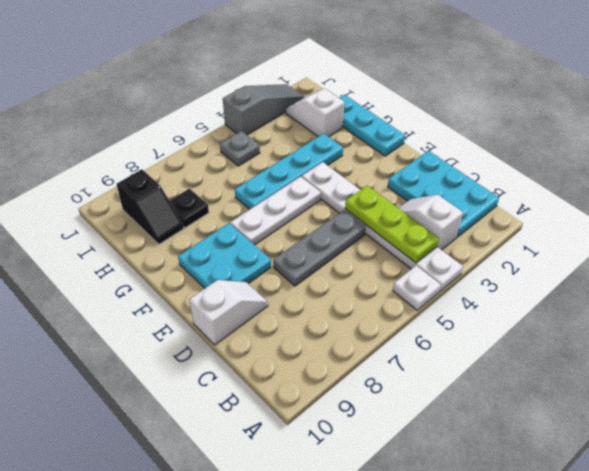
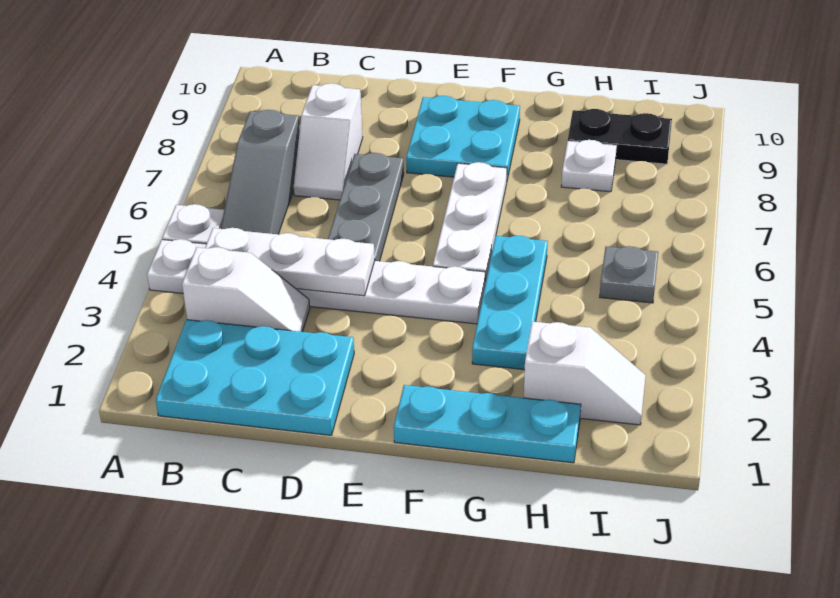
lime 1x3 plate [345,186,439,263] -> white 1x3 plate [205,228,375,296]
white 1x2 slope [189,280,268,345] -> white 1x2 slope moved to [294,83,363,200]
cyan 1x4 plate [235,133,343,209] -> cyan 1x3 plate [472,236,548,370]
black 1x1 plate [170,189,209,228] -> white 1x1 plate [561,140,617,192]
black 1x2 slope [117,169,184,244] -> black 1x2 plate [568,109,672,164]
grey 1x3 slope [223,84,304,135] -> grey 1x3 slope moved to [221,110,300,234]

